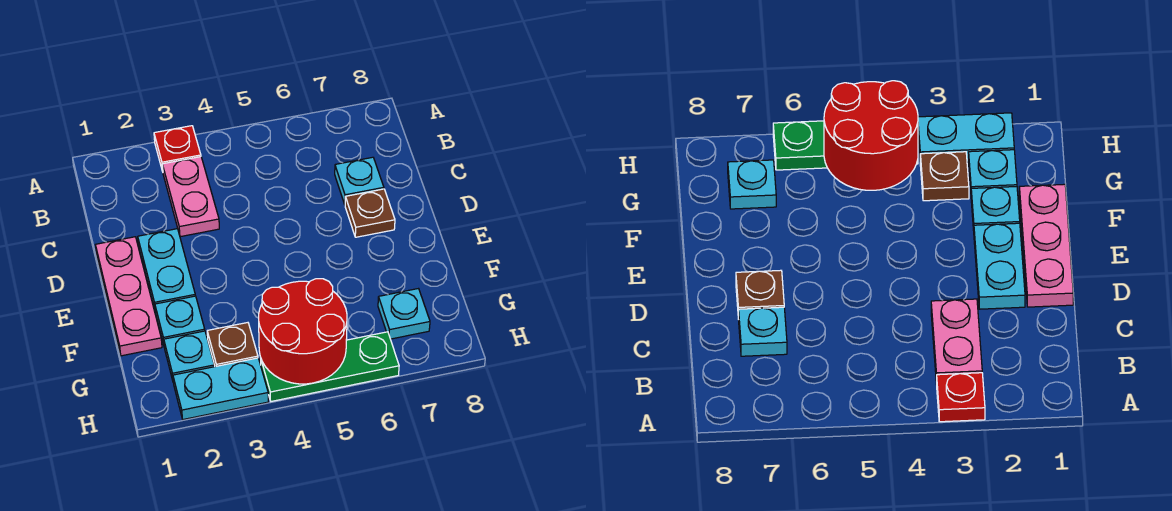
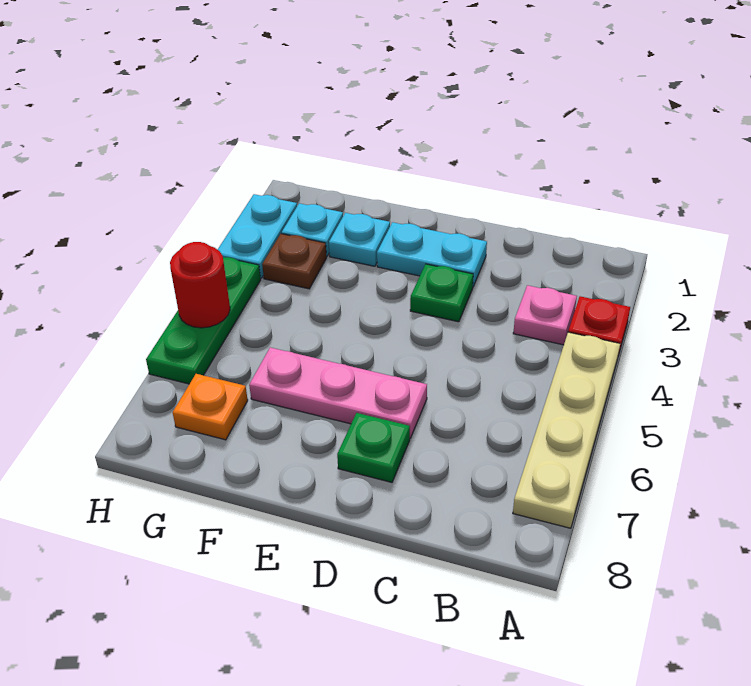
none -> tan 1x4 plate [513,332,620,528]
pink 1x2 plate [162,157,219,237] -> pink 1x1 plate [513,285,577,345]
cyan 1x1 plate [335,157,384,204] -> none
pink 1x3 plate [96,237,162,356] -> pink 1x3 plate moved to [249,347,427,438]
none -> green 1x1 plate [410,264,473,322]
brown 1x1 plate [345,189,395,237] -> green 1x1 plate [337,413,410,482]
red 2x2 round brick [259,279,347,384] -> red 1x1 round brick [170,242,230,328]
cyan 1x1 plate [378,289,430,339] -> orange 1x1 plate [173,374,248,440]

